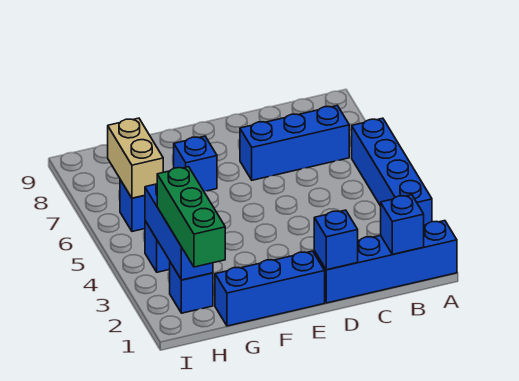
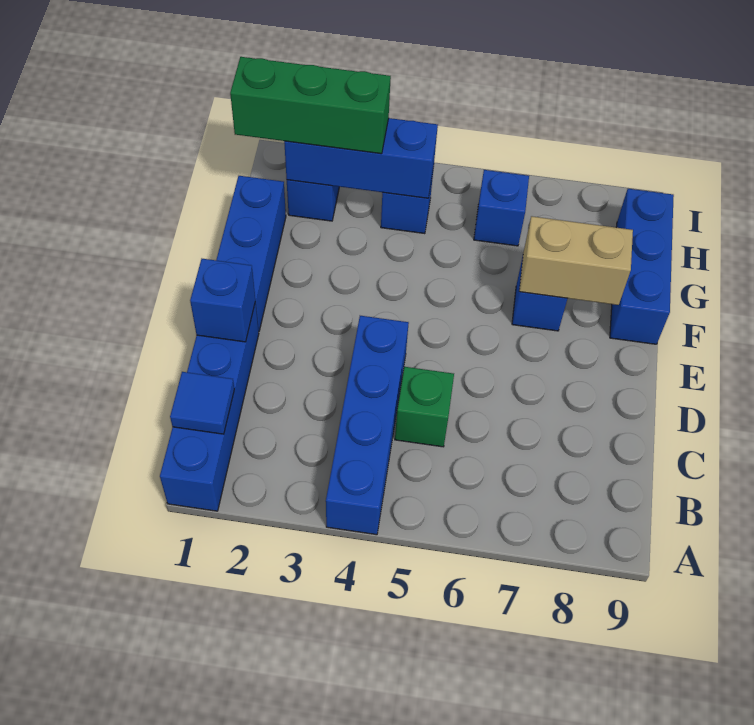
blue 1x4 brick [352,118,432,225] -> blue 1x4 brick turned to [326,316,409,535]
blue 1x1 brick [381,195,424,254] -> blue 1x1 tile [170,372,234,434]
blue 1x3 brick [240,106,349,180] -> blue 1x3 brick moved to [610,189,674,344]
none -> green 1x1 brick [395,367,454,447]
tan 1x2 brick [108,118,163,198] -> tan 1x2 brick moved to [519,216,633,305]

